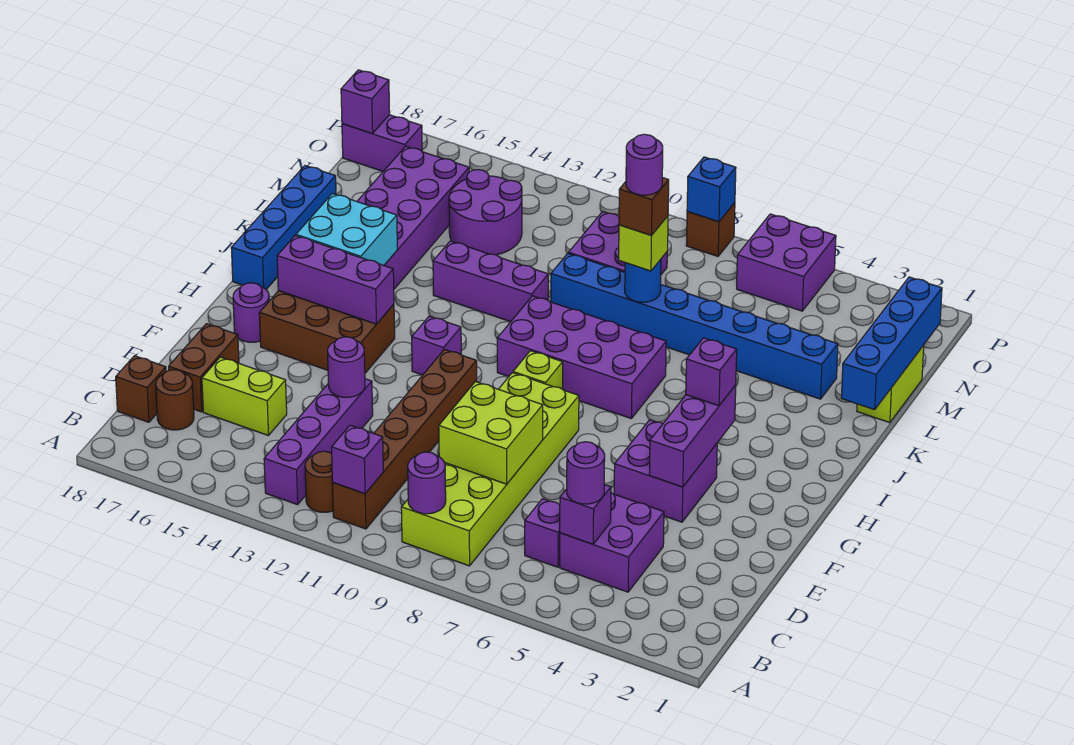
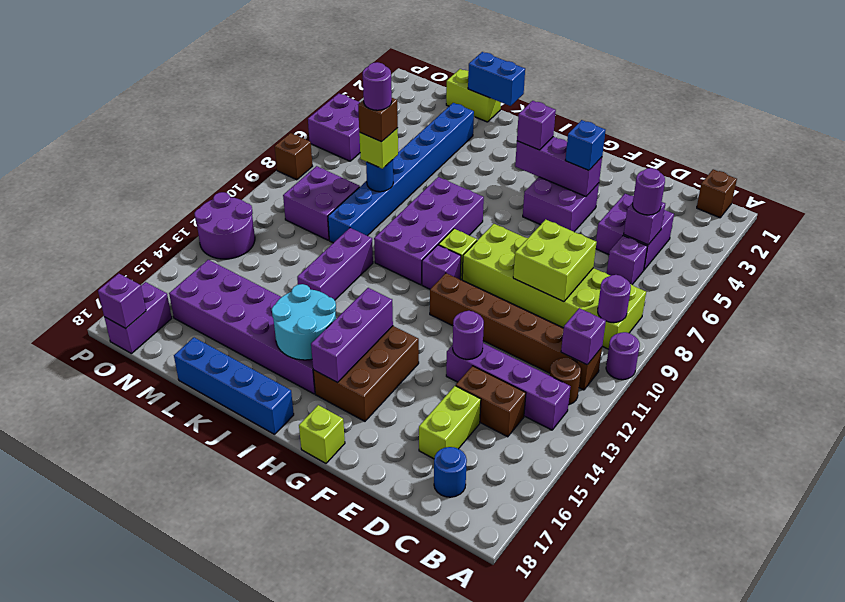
brown 1x1 round brick [156,370,194,430] -> blue 1x1 round brick [434,447,467,497]
brown 1x1 brick [116,356,166,422] -> brown 1x1 brick moved to [697,169,737,218]
brown 1x2 brick [169,324,239,412] -> brown 1x2 brick moved to [456,366,526,437]
purple 1x1 round brick [233,283,269,342] -> purple 1x1 round brick moved to [606,332,640,380]
none -> lime 1x1 brick [299,405,345,463]
purple 1x1 brick [412,316,461,375] -> purple 1x1 brick moved to [422,245,461,289]
cyan 2x2 brick [296,193,397,265] -> cyan 2x2 round brick [272,284,336,360]
blue 1x4 brick [841,277,942,410] -> blue 1x2 brick [468,52,525,106]
purple 2x2 round brick [449,170,522,255] -> purple 2x2 round brick moved to [195,192,255,259]
blue 1x1 brick [687,157,736,222] -> blue 1x1 brick moved to [565,120,606,170]

